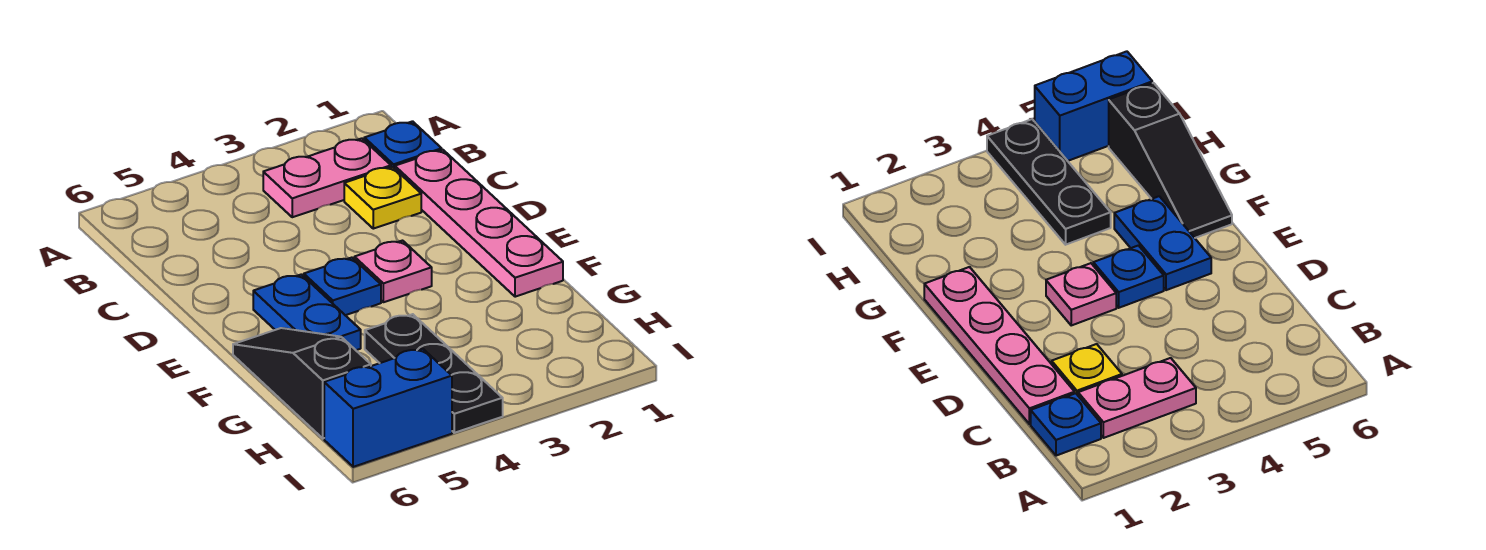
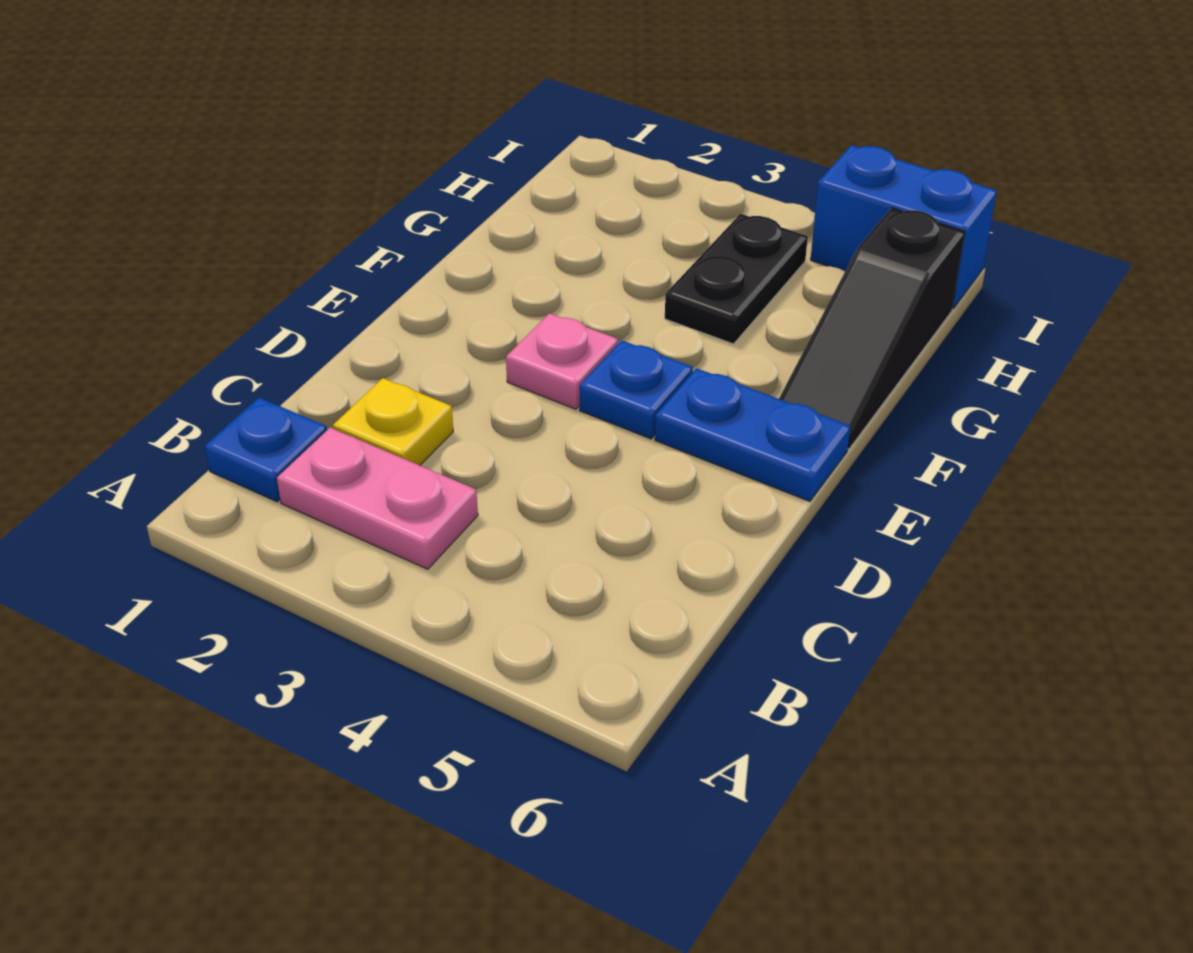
pink 1x4 plate [395,150,563,297] -> none
blue 1x2 plate [253,275,361,350] -> blue 1x2 plate turned to [655,368,851,501]
black 1x3 plate [365,314,503,433] -> black 1x2 plate [665,214,808,344]

